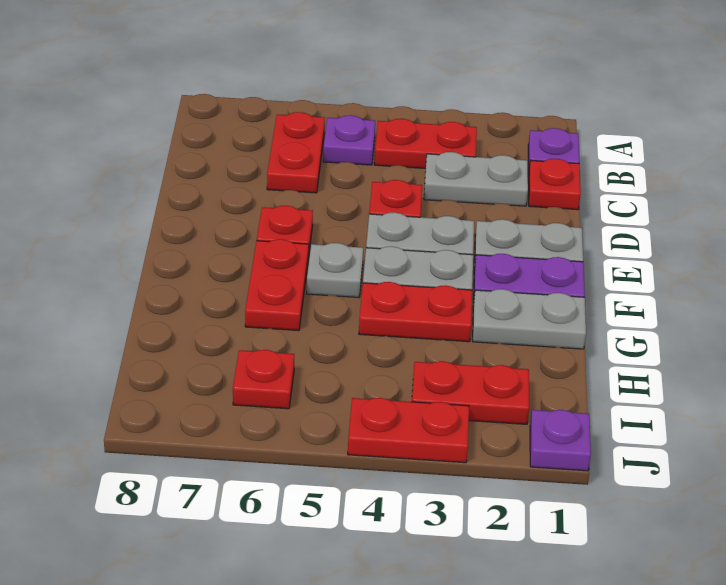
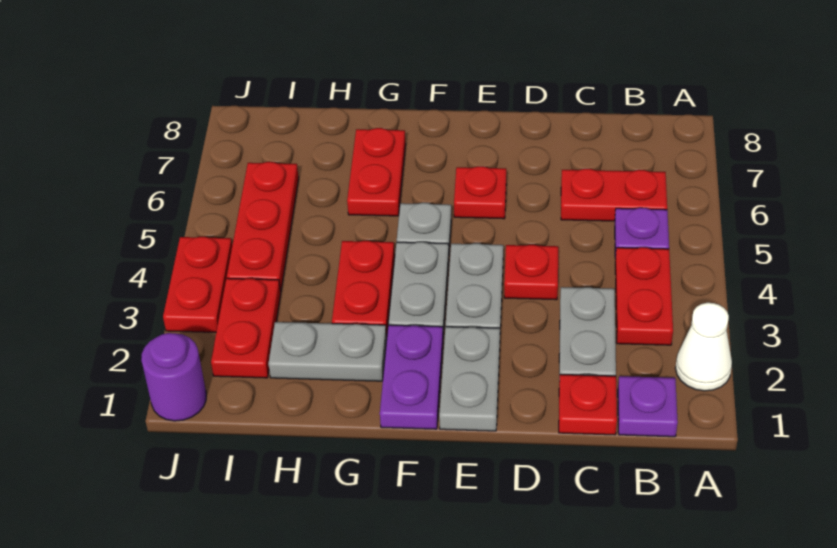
none -> white 1x1 cone [675,303,732,391]
red 1x2 plate [245,239,309,331] -> red 1x2 plate turned to [347,128,406,216]
grey 1x2 plate [473,289,586,349] -> grey 1x2 plate turned to [268,322,387,381]
red 1x1 plate [233,350,294,409] -> red 1x3 plate [227,162,299,292]
purple 1x1 plate [530,410,591,471] -> purple 1x1 round brick [141,333,206,421]

